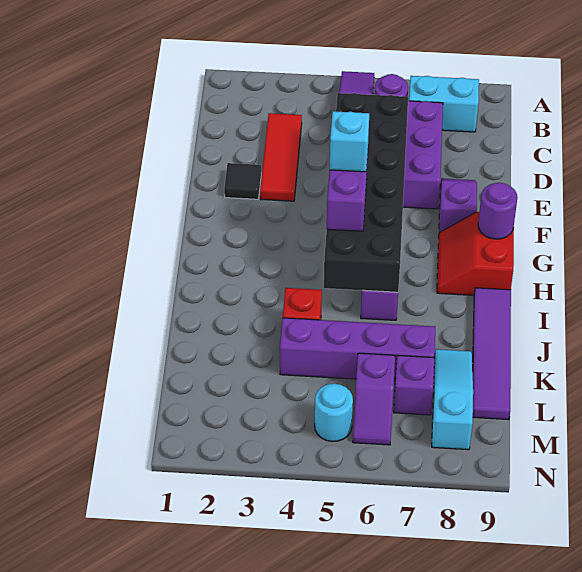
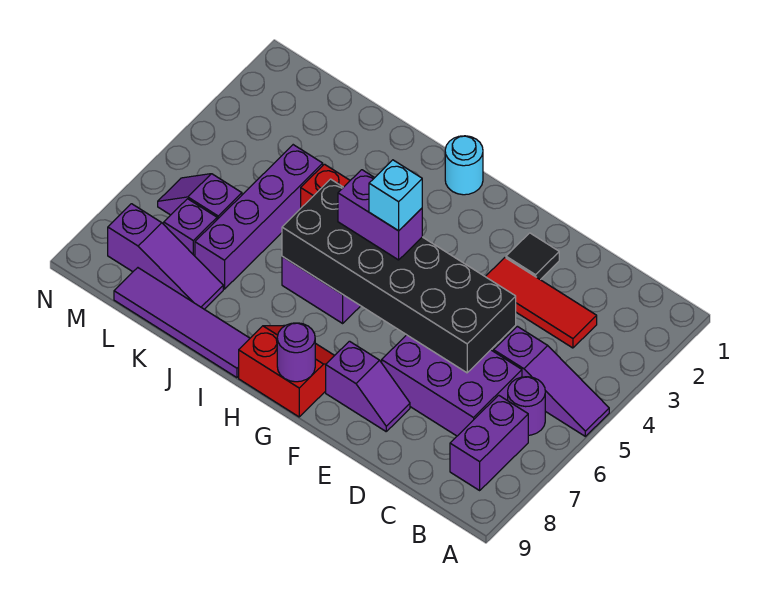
cyan 1x2 brick [409,76,479,132] -> purple 1x2 brick [450,395,528,490]
cyan 1x3 slope [432,349,473,450] -> purple 1x3 slope [108,204,223,309]
cyan 1x1 round brick [315,384,353,442] -> cyan 1x1 round brick moved to [445,136,483,195]

